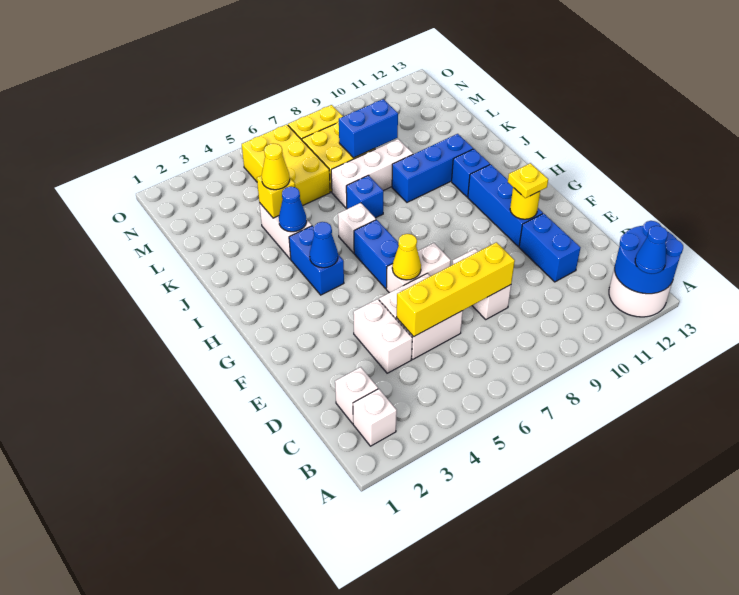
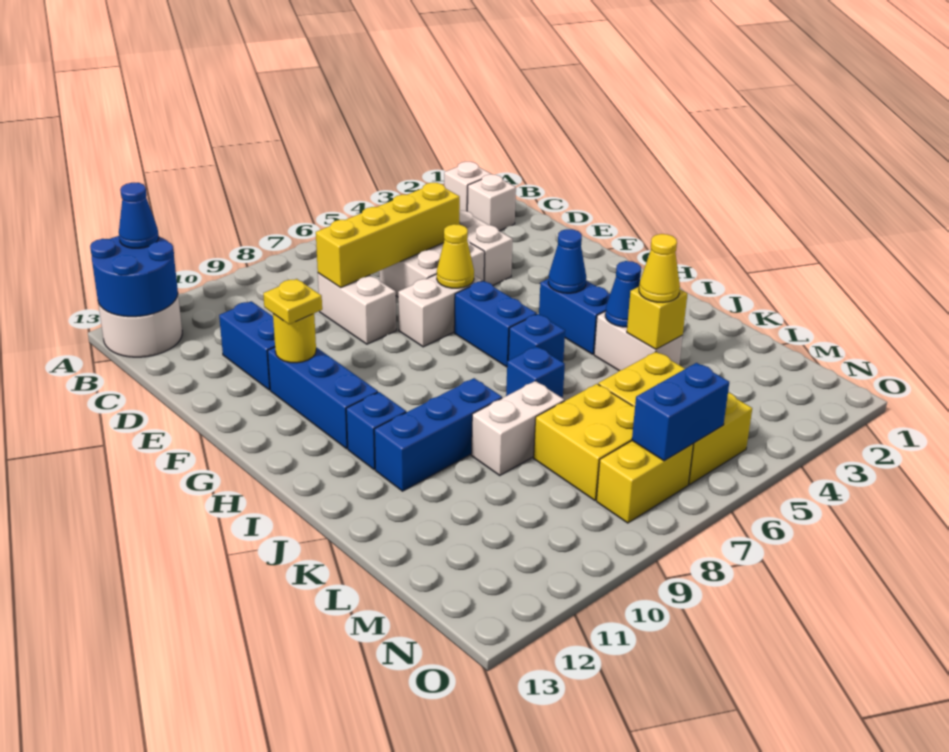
white 1x1 brick [338,203,376,253] -> blue 1x1 brick [508,314,565,362]
white 1x3 brick [331,139,413,208] -> white 1x2 brick [471,381,564,475]
blue 1x2 brick [339,99,398,158] -> blue 1x2 brick moved to [632,363,729,461]

